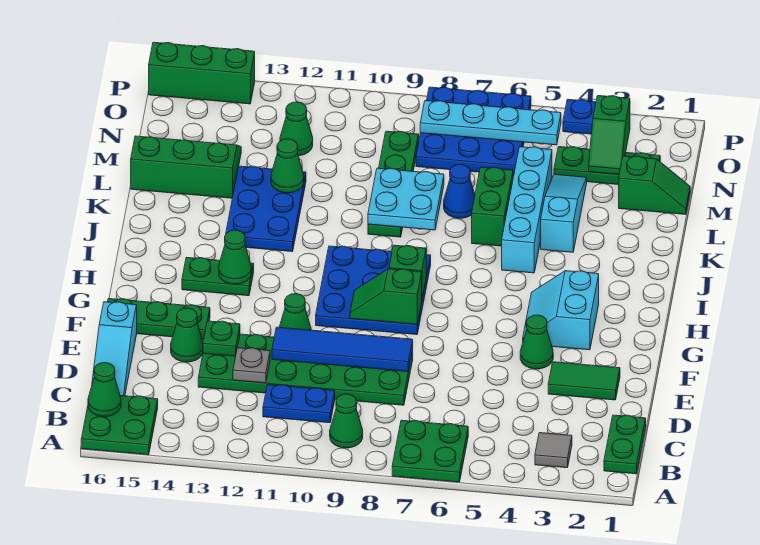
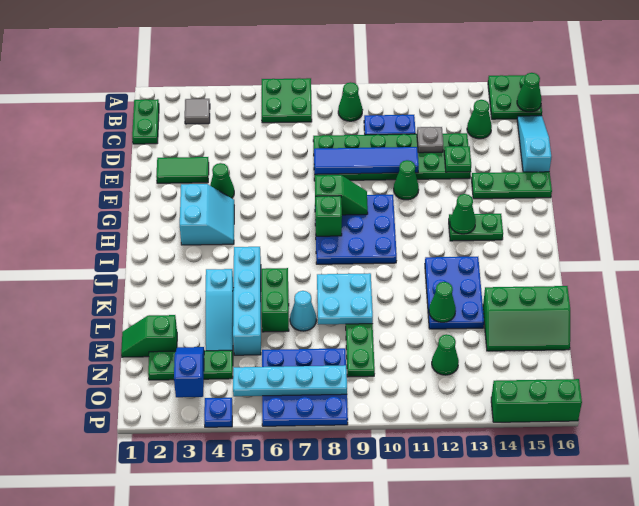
green 1x1 cone [171,308,203,362] -> green 1x1 cone moved to [467,100,492,139]
blue 1x1 cone [444,164,475,218] -> cyan 1x1 cone [290,291,316,331]
green 1x2 slope [589,96,630,174] -> blue 1x2 slope [174,347,204,397]

